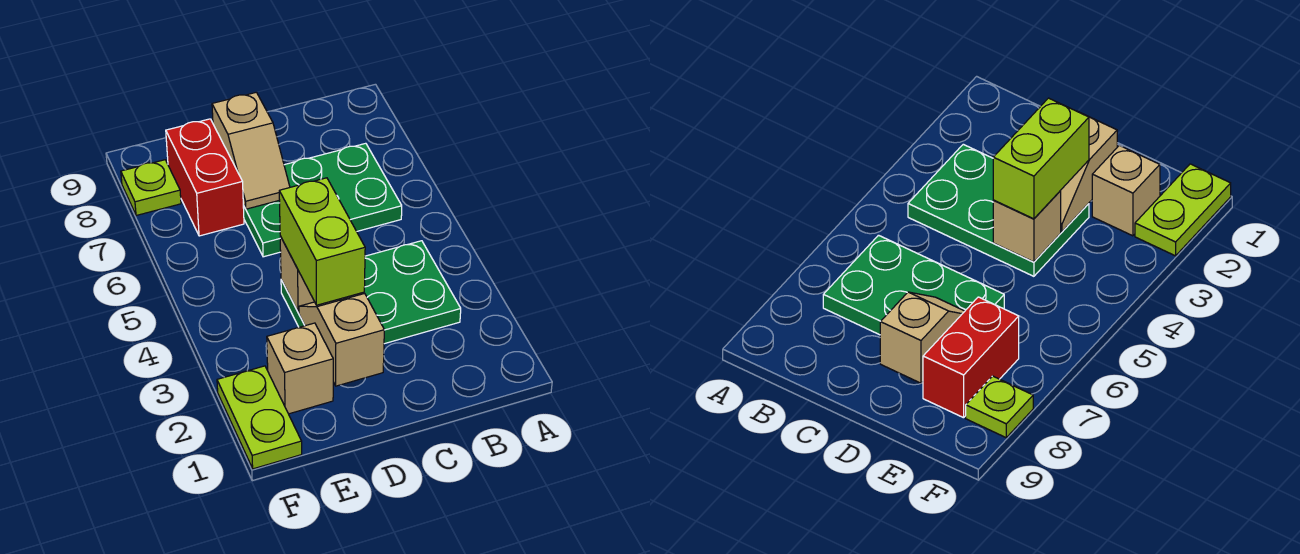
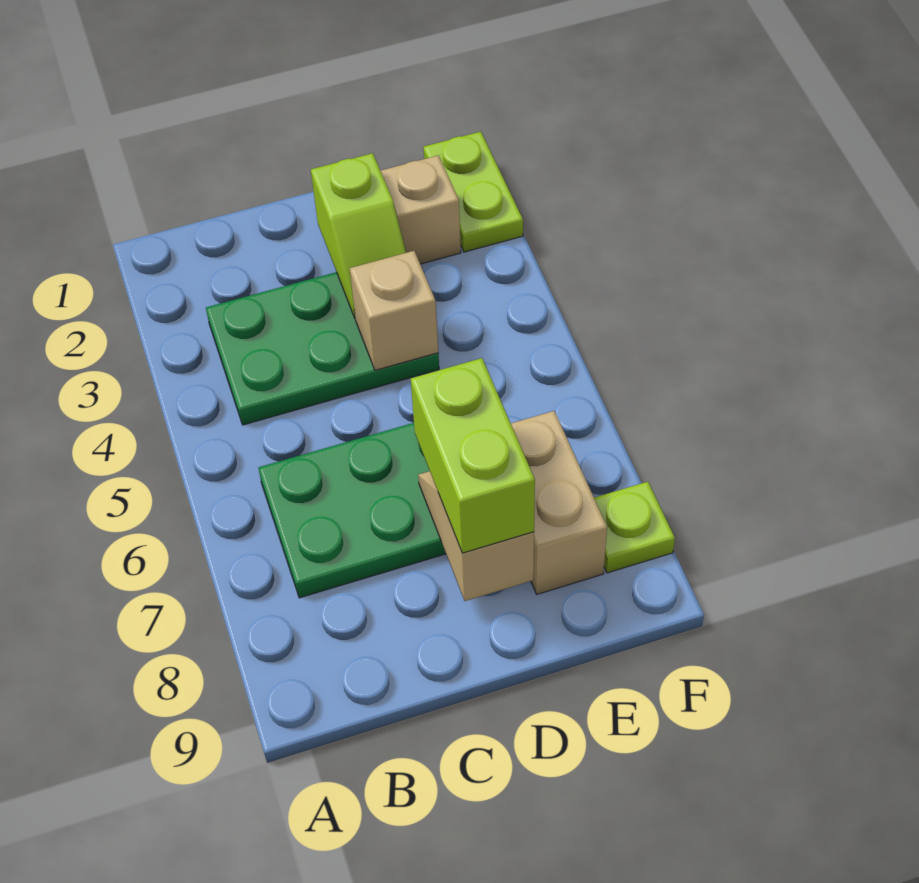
tan 1x2 slope [299,293,384,386] -> lime 1x2 slope [311,153,406,318]
lime 1x2 brick [279,178,365,305] -> lime 1x2 brick moved to [411,358,535,553]
red 1x2 brick [166,119,244,236] -> tan 1x2 brick [511,411,607,594]

